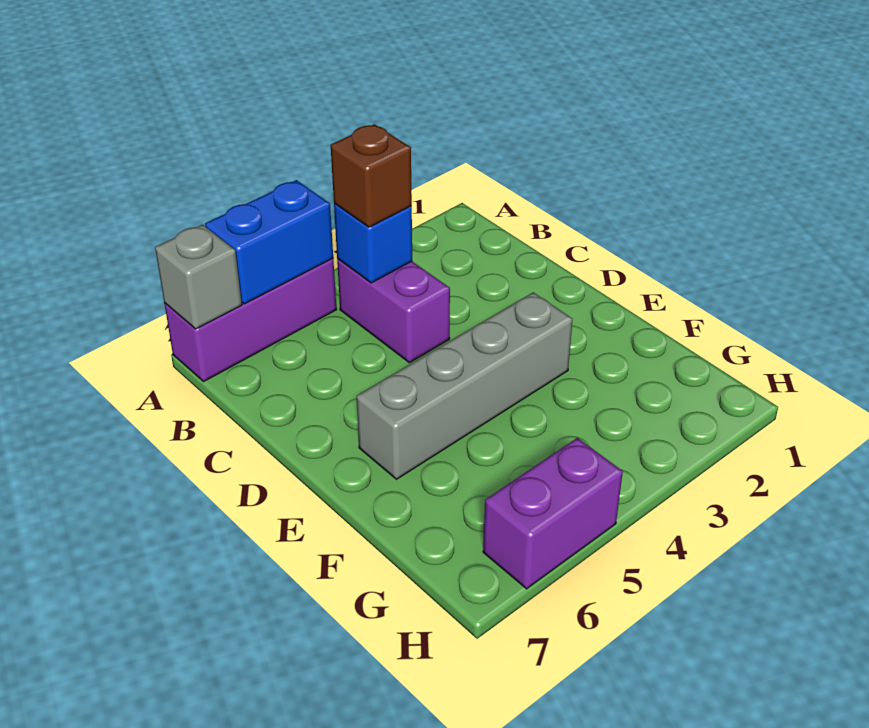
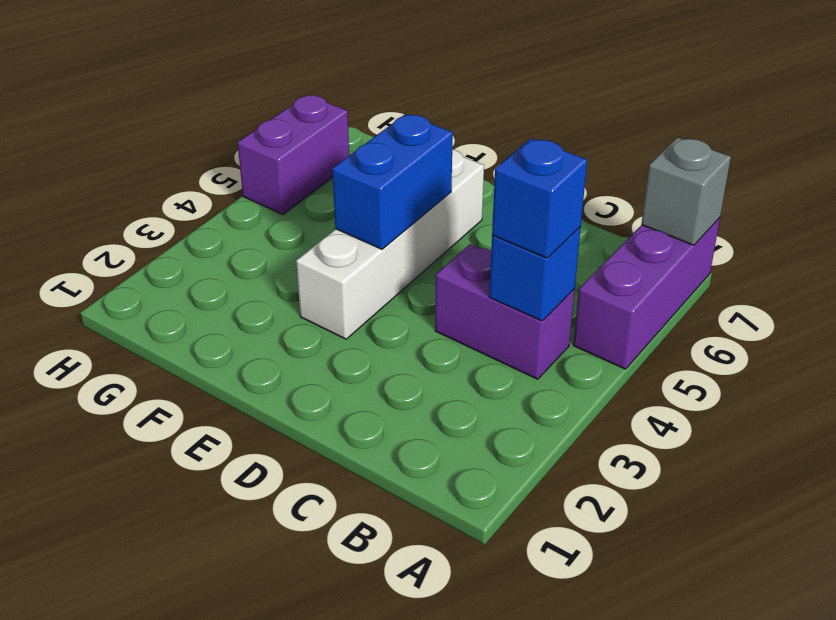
blue 1x2 brick [205,180,333,304] -> blue 1x2 brick moved to [332,114,453,249]
brown 1x1 brick [331,124,412,227] -> blue 1x1 brick [492,138,587,258]
grey 1x4 brick [357,292,573,479] -> white 1x4 brick [296,149,484,339]

